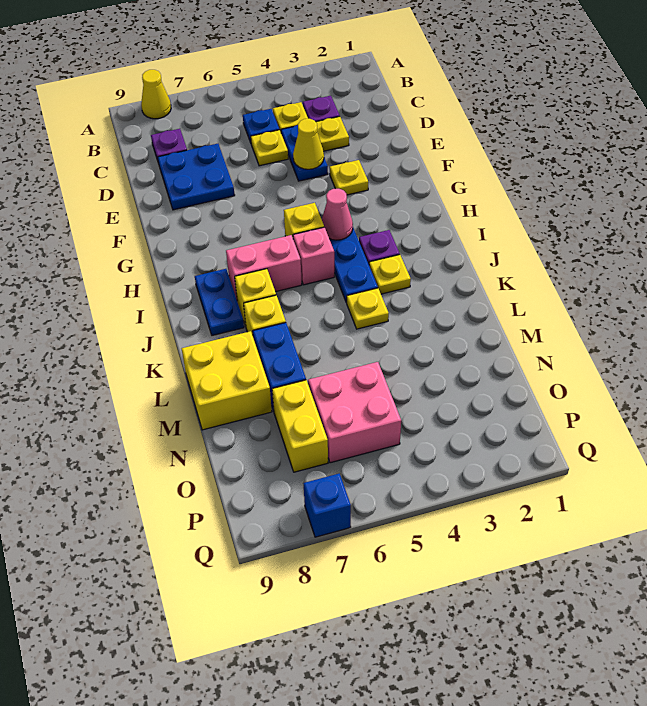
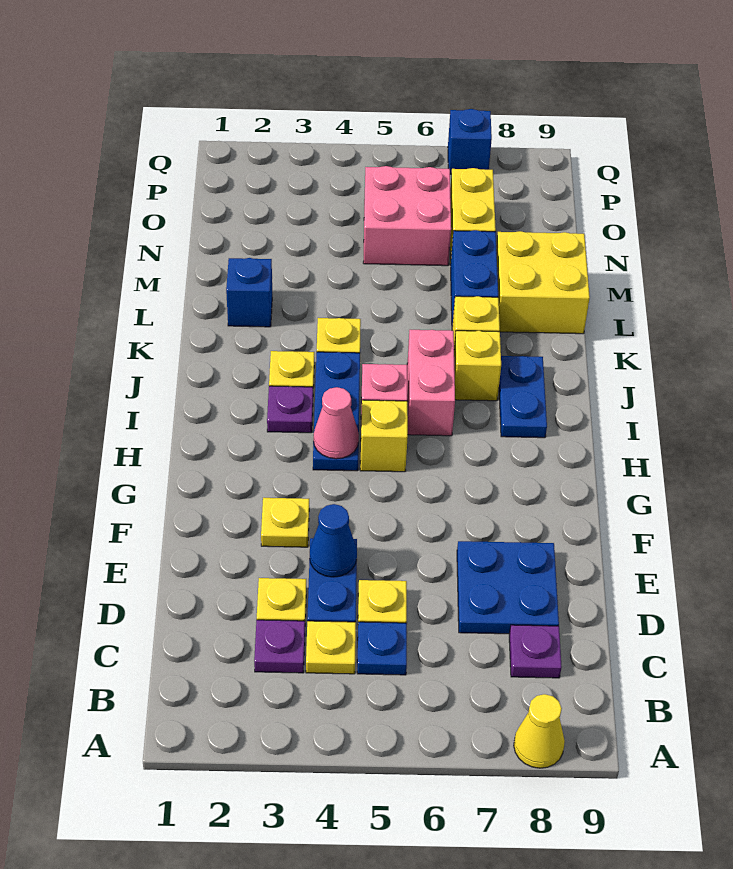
yellow 1x1 cone [293,119,324,169] -> blue 1x1 cone [310,504,357,577]
pink 1x2 brick [226,235,302,299] -> pink 1x2 brick turned to [407,330,455,436]
none -> blue 1x1 brick [226,258,272,327]

